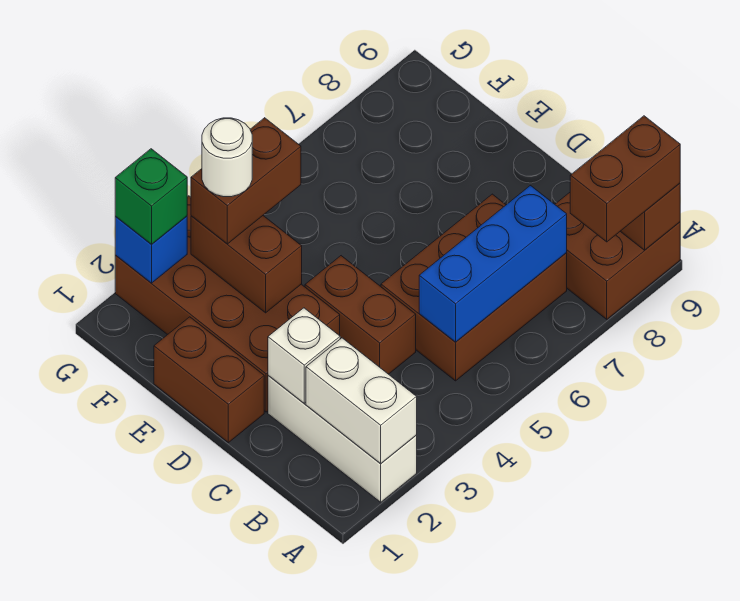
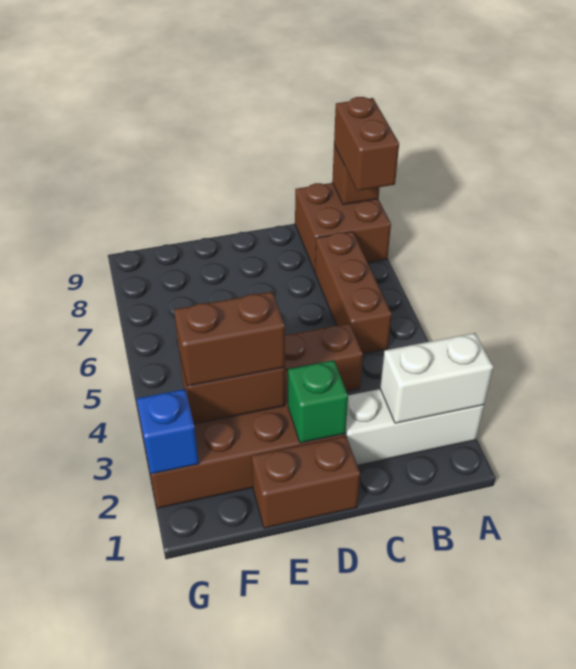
brown 2x3 brick [381,194,567,381] -> brown 1x3 brick [315,232,392,354]
blue 1x3 brick [419,186,567,342] -> none
white 1x1 brick [268,308,340,403] -> none
brown 1x2 brick [191,118,301,244] -> brown 1x2 brick turned to [174,292,285,386]
white 1x1 round brick [202,118,252,197] -> none
green 1x1 brick [115,149,187,245] -> green 1x1 brick moved to [288,360,348,443]

